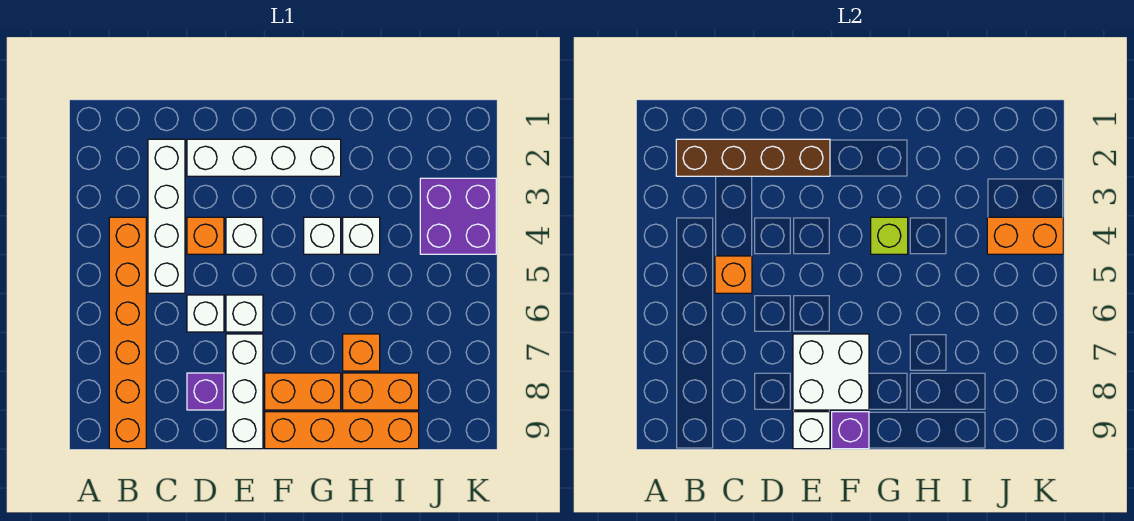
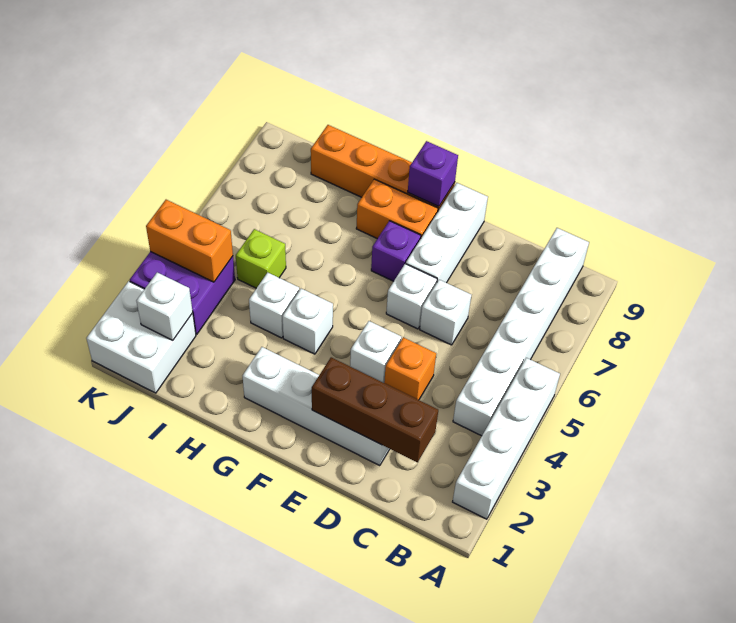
brown 1x4 brick [676,139,830,176] -> brown 1x3 brick [312,357,438,462]
orange 1x6 brick [109,217,146,449] -> white 1x6 brick [453,228,589,436]
white 1x4 brick [148,139,185,293] -> white 1x4 brick moved to [453,358,560,519]
orange 1x1 brick [715,256,752,293] -> none
purple 1x1 brick [187,373,224,410] -> purple 1x1 brick moved to [371,221,421,281]
white 2x2 brick [793,334,869,410] -> white 2x2 brick moved to [86,281,196,393]
white 1x1 brick [793,412,830,449] -> white 1x1 brick moved to [137,272,193,340]
lime 1x1 brick [871,217,908,254] -> lime 1x1 brick moved to [236,229,286,288]
orange 1x1 brick [343,334,380,371] -> none
orange 1x2 brick [343,373,419,410] -> none

